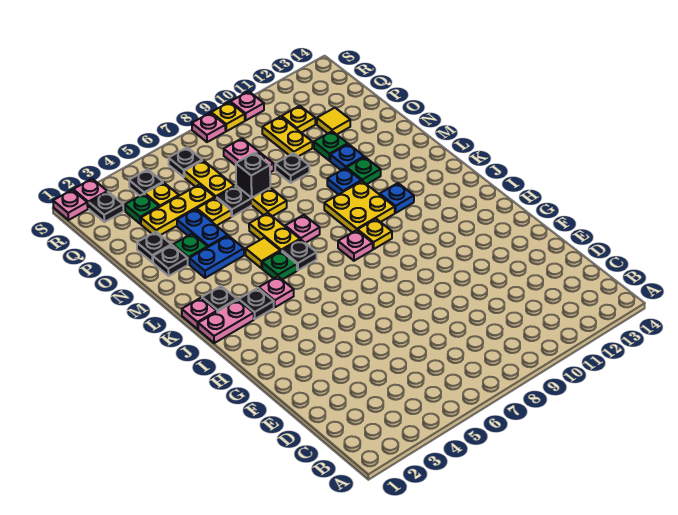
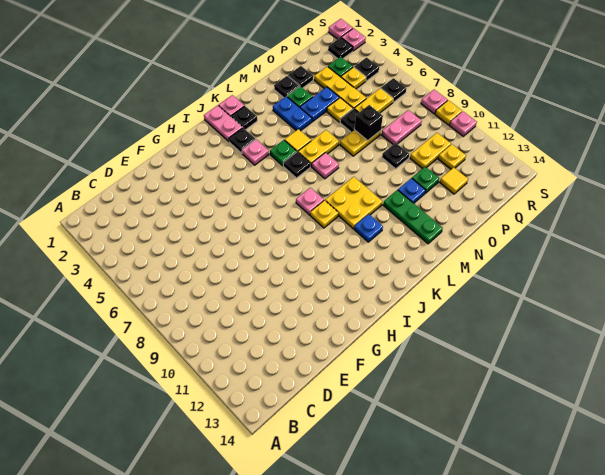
blue 1x1 plate [327,168,361,195] -> none
green 1x1 plate [347,157,381,184] -> green 1x3 plate [383,190,443,244]

